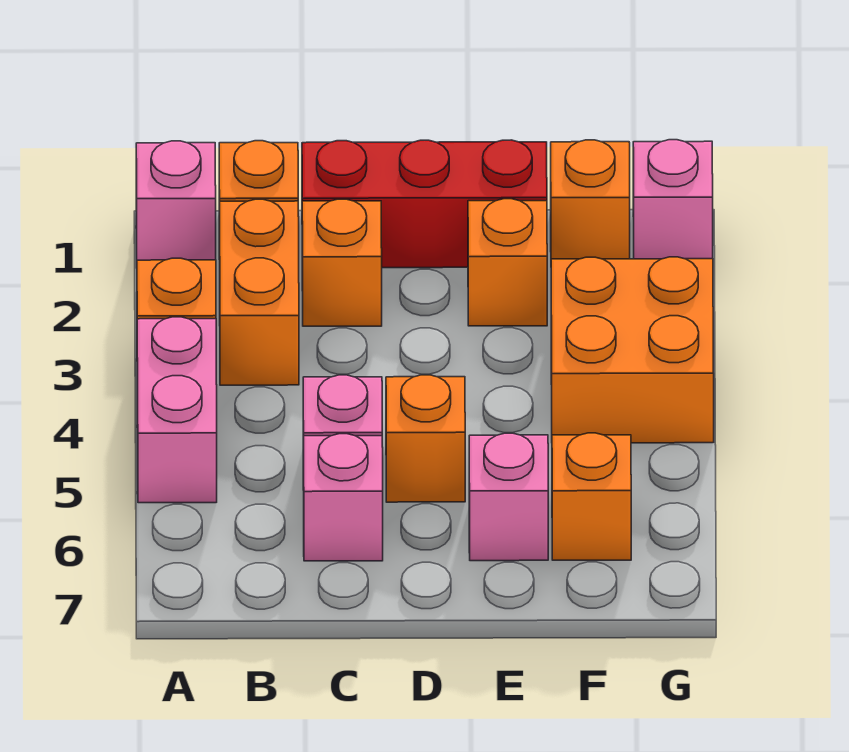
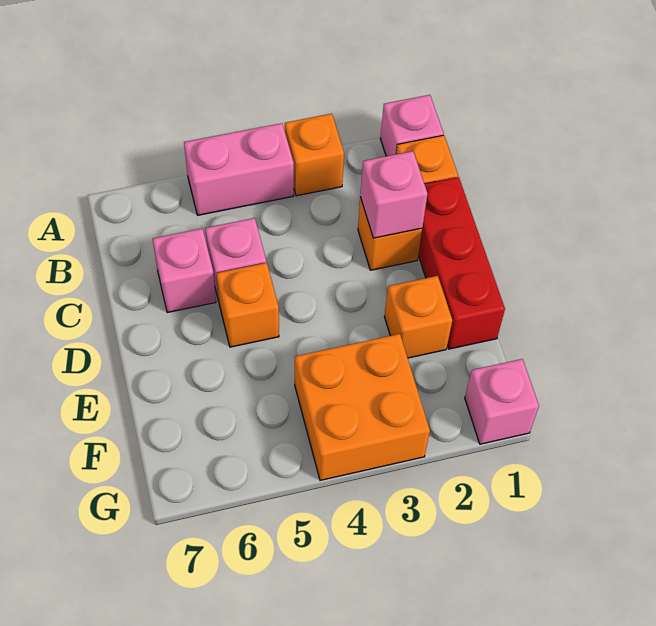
orange 1x2 brick [220,199,299,385] -> none
pink 1x1 brick [469,433,548,561] -> pink 1x1 brick moved to [360,151,428,238]
orange 1x1 brick [551,140,630,259] -> none
orange 1x1 brick [552,433,631,560] -> none

